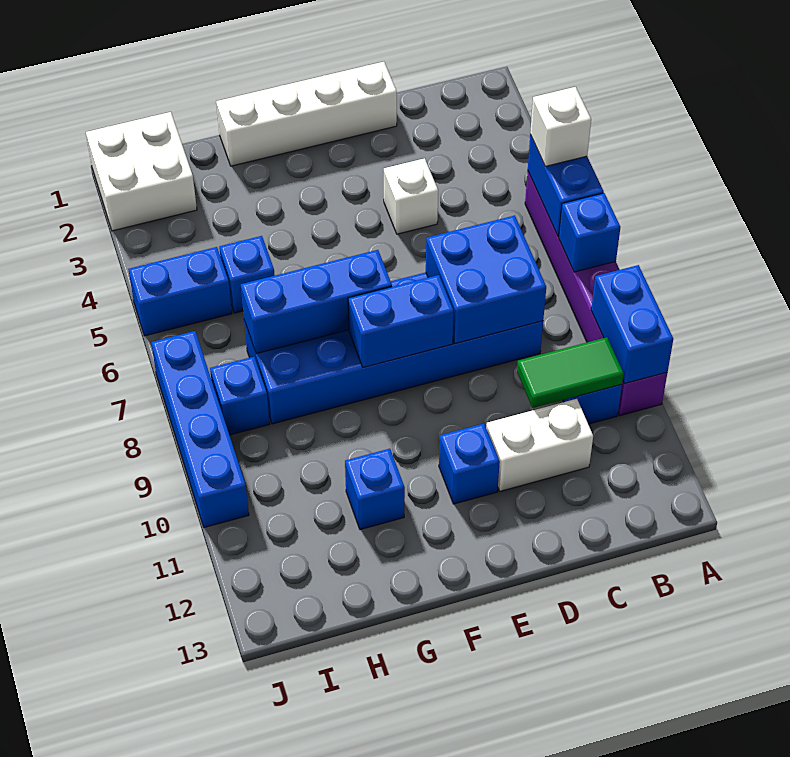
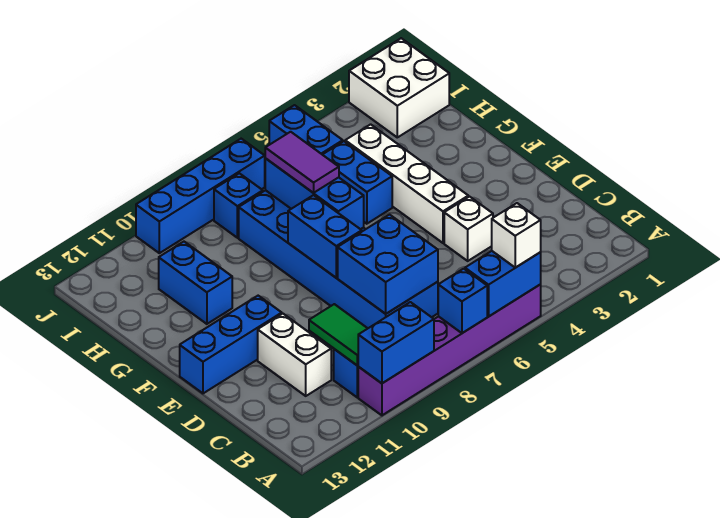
white 1x4 brick [216,62,397,166] -> white 1x4 brick moved to [345,124,468,243]
blue 1x1 brick [439,424,500,504] -> blue 1x3 brick [180,296,282,393]
none -> purple 1x2 tile [265,132,339,193]
blue 1x1 brick [345,449,405,530] -> blue 1x2 brick [159,242,232,324]
blue 1x1 brick [219,236,275,313] -> blue 1x2 brick [323,141,392,224]

